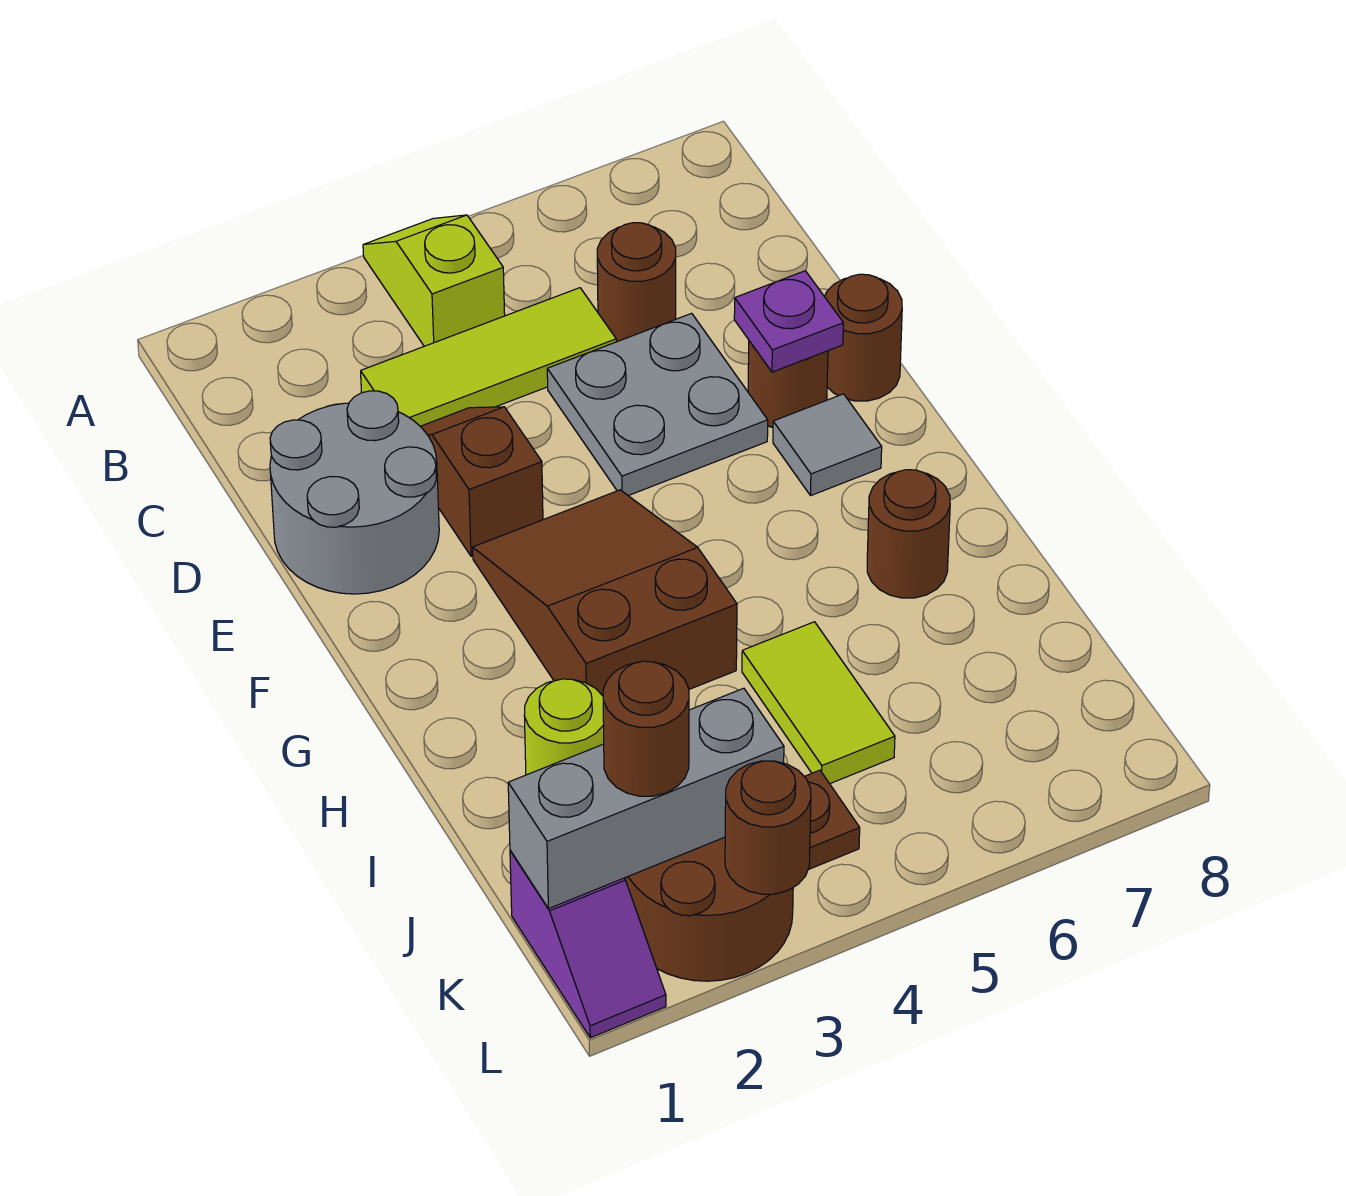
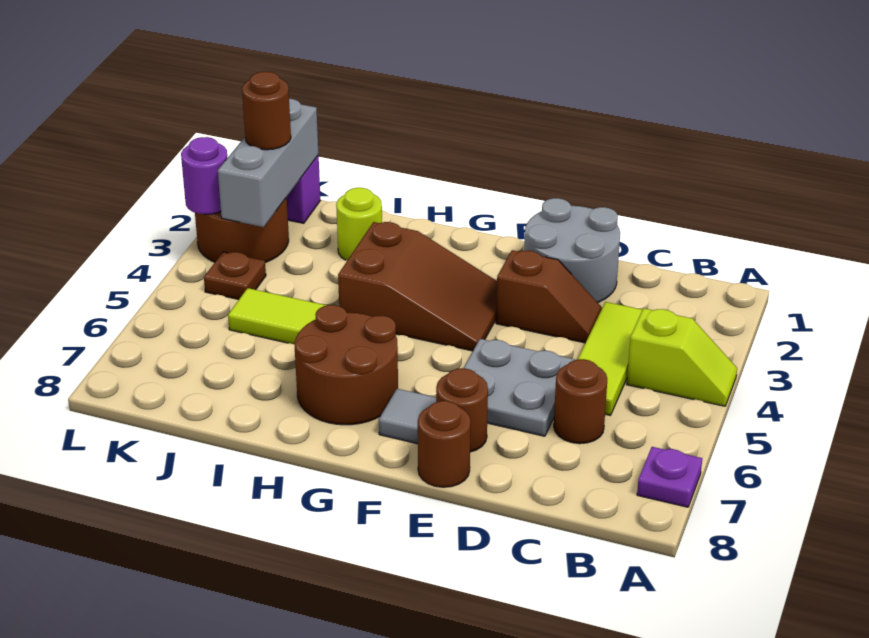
purple 1x1 plate [734,271,843,372] -> purple 1x1 plate moved to [637,447,702,507]
brown 1x1 round brick [867,470,950,598] -> brown 2x2 round brick [295,305,398,425]
brown 1x1 round brick [725,761,811,894] -> purple 1x1 round brick [181,137,227,214]

